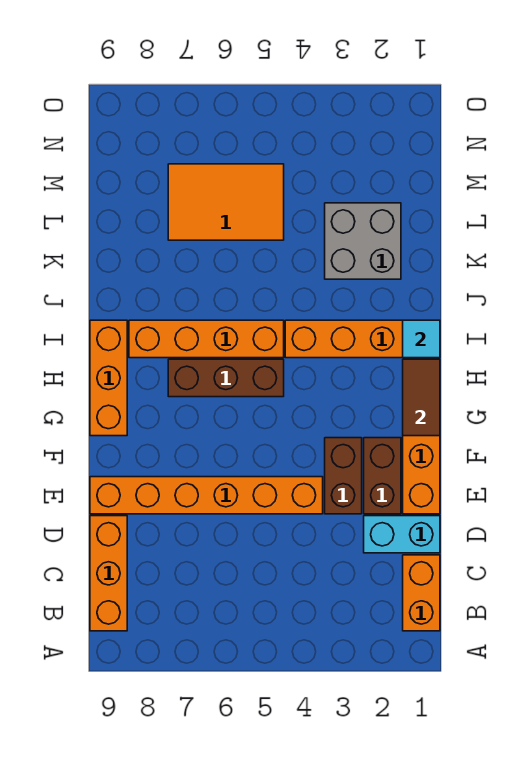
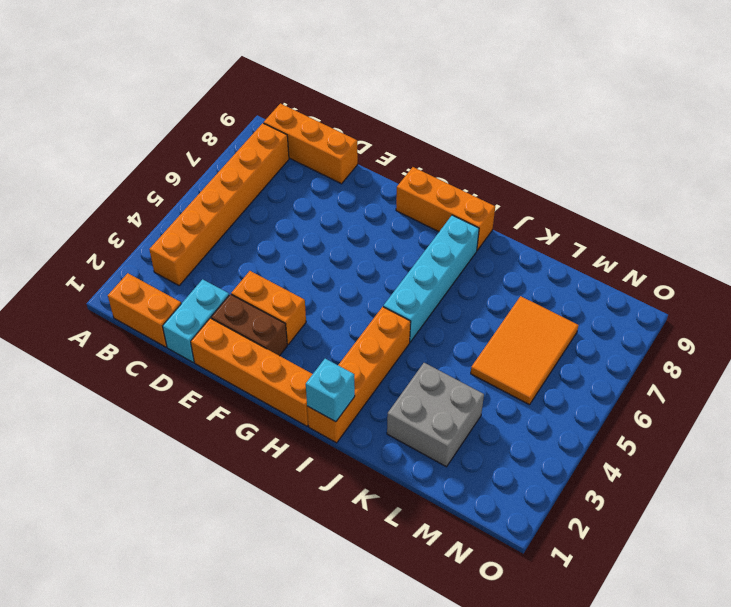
brown 1x2 brick [325,438,362,514] -> orange 1x2 brick [231,271,306,344]
orange 1x6 brick [90,477,323,514] -> orange 1x6 brick moved to [149,123,289,286]
brown 1x2 tile [403,359,440,436] -> none
brown 1x3 brick [168,359,284,397] -> none
cyan 1x1 tile [403,320,440,358] -> cyan 1x1 brick [306,359,355,422]
orange 1x4 brick [129,320,284,358] -> cyan 1x4 brick [383,215,479,342]

